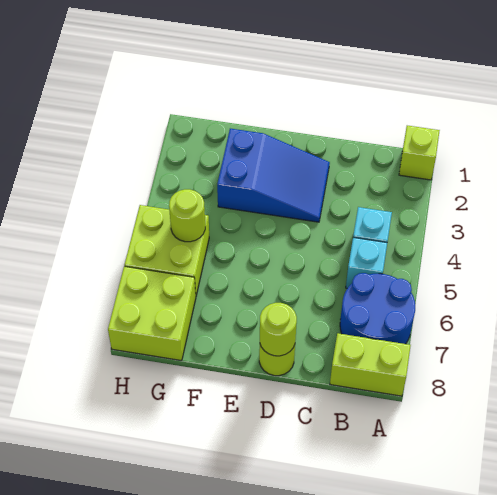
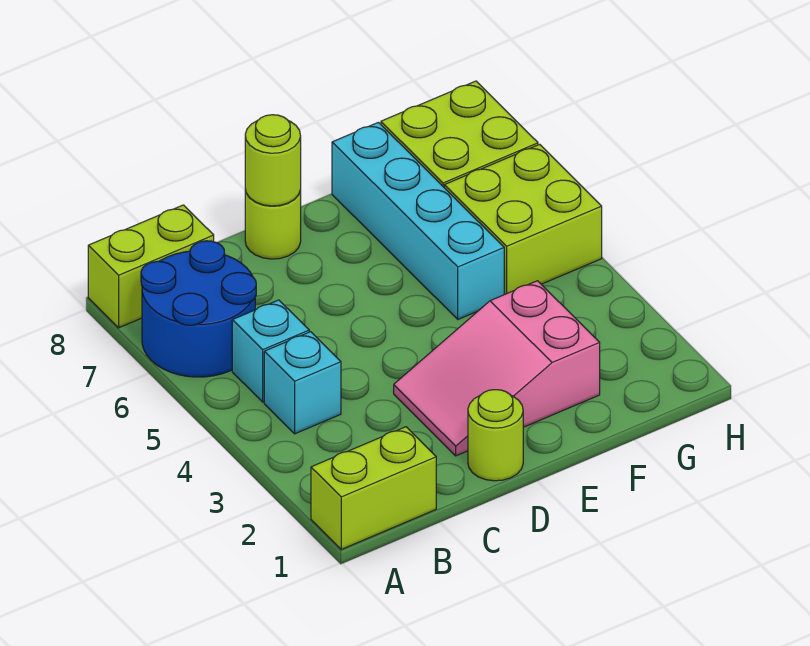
lime 1x1 brick [399,126,440,180] -> lime 1x2 brick [311,427,436,549]
blue 2x3 slope [217,129,330,222] -> pink 2x3 slope [394,281,600,456]
none -> cyan 1x4 brick [332,122,504,319]
lime 1x1 round brick [169,189,205,242] -> lime 1x1 round brick moved to [468,390,523,481]

